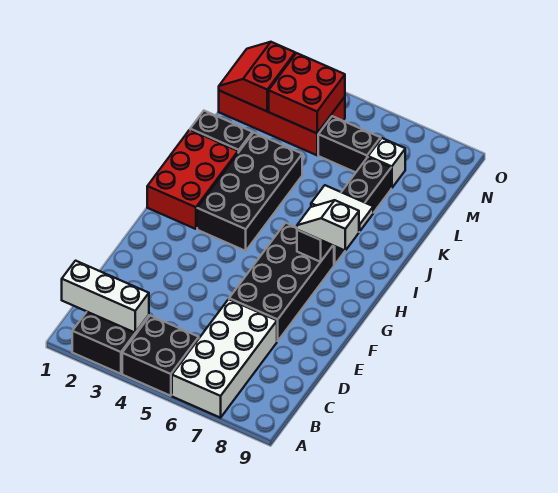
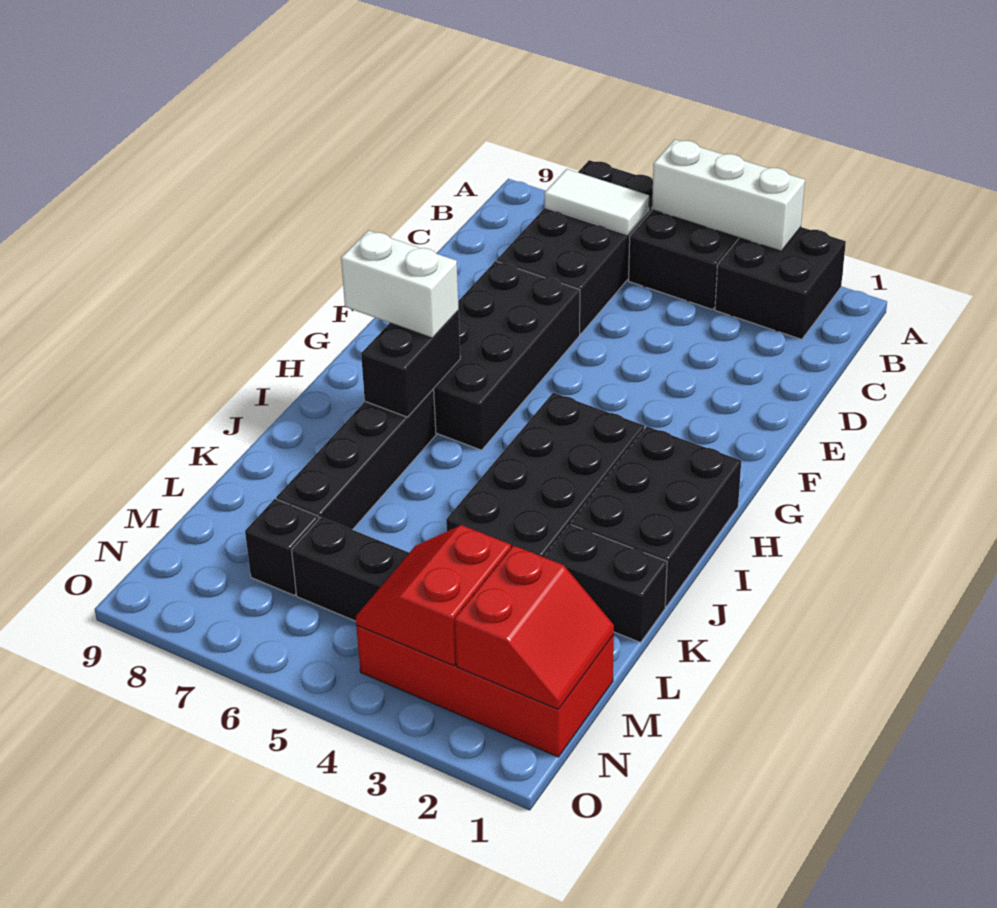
white 2x4 brick [172,299,277,418] -> black 2x4 brick [497,160,653,334]
white 1x3 brick [62,261,149,333] -> white 1x3 brick moved to [652,139,805,251]
red 2x3 brick [147,130,238,229] -> black 2x3 brick [571,427,741,607]
white 1x2 slope [297,200,359,251] -> white 1x2 brick [341,230,459,338]
white 1x2 tile [311,185,373,232] -> white 1x2 tile moved to [544,169,649,235]
red 2x2 brick [269,53,345,133] -> red 2x2 slope [356,525,511,666]
white 1x1 brick [368,138,405,188] -> black 1x1 brick [245,499,319,595]

